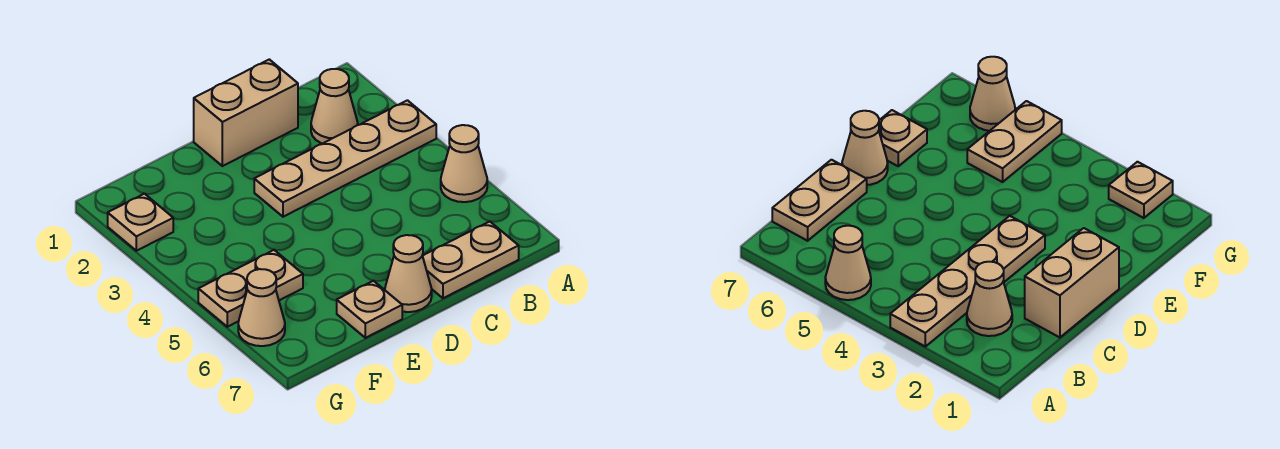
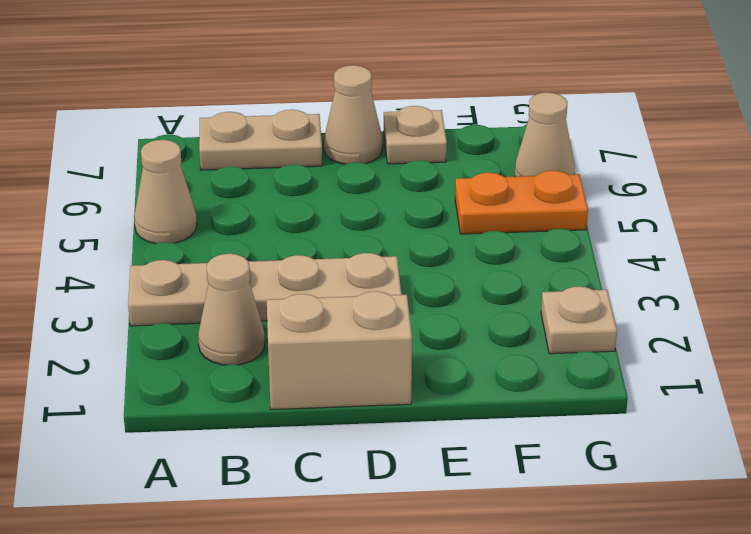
tan 1x2 plate [198,250,303,327] -> orange 1x2 plate [455,171,588,234]

